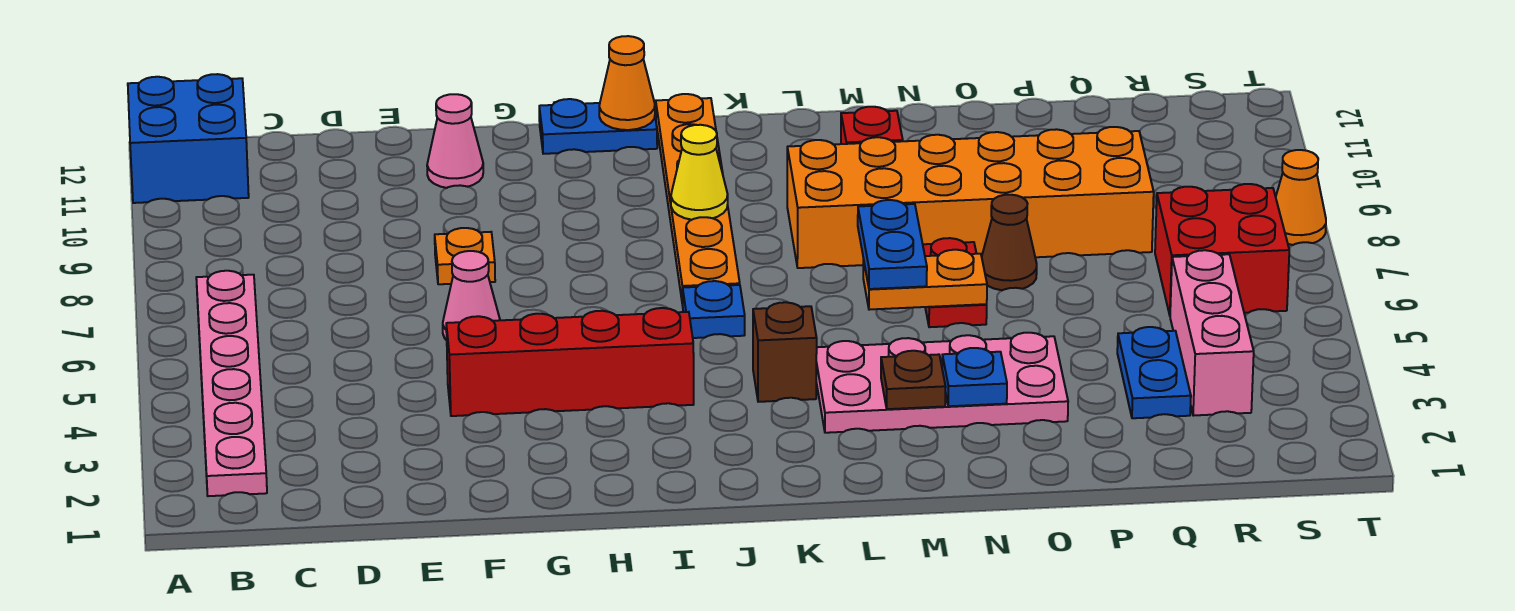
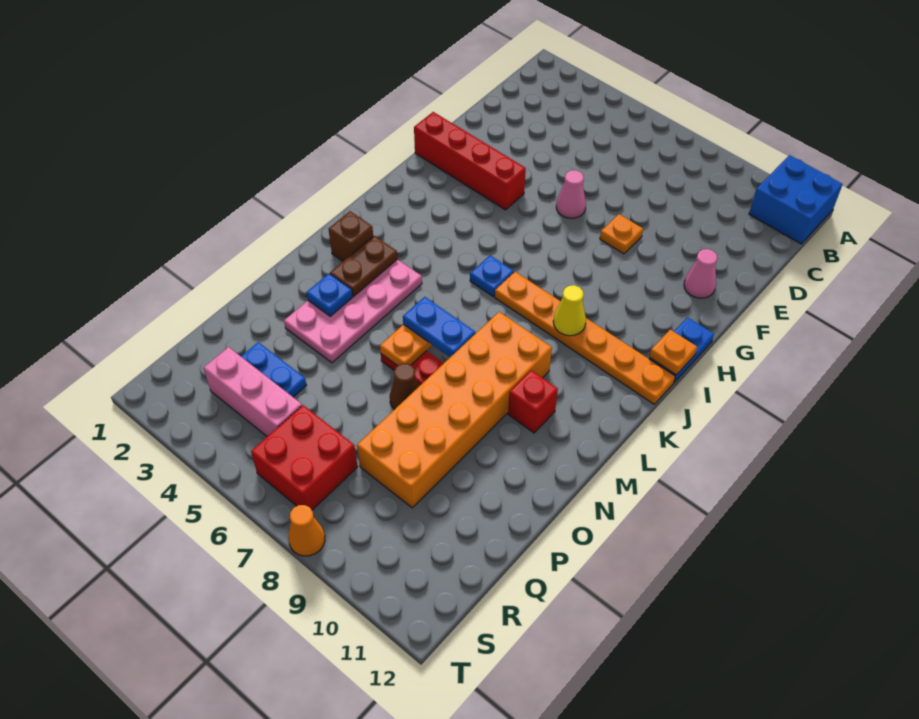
pink 1x6 plate [196,271,267,496] -> none
red 1x4 brick [446,308,694,416] -> red 1x4 brick turned to [414,112,526,210]
orange 1x1 cone [599,36,655,130] -> orange 1x1 plate [649,330,697,375]
brown 1x1 brick [753,302,817,402] -> brown 1x1 brick moved to [329,211,373,261]
brown 1x1 plate [881,351,946,409] -> brown 1x2 plate [330,236,398,296]

